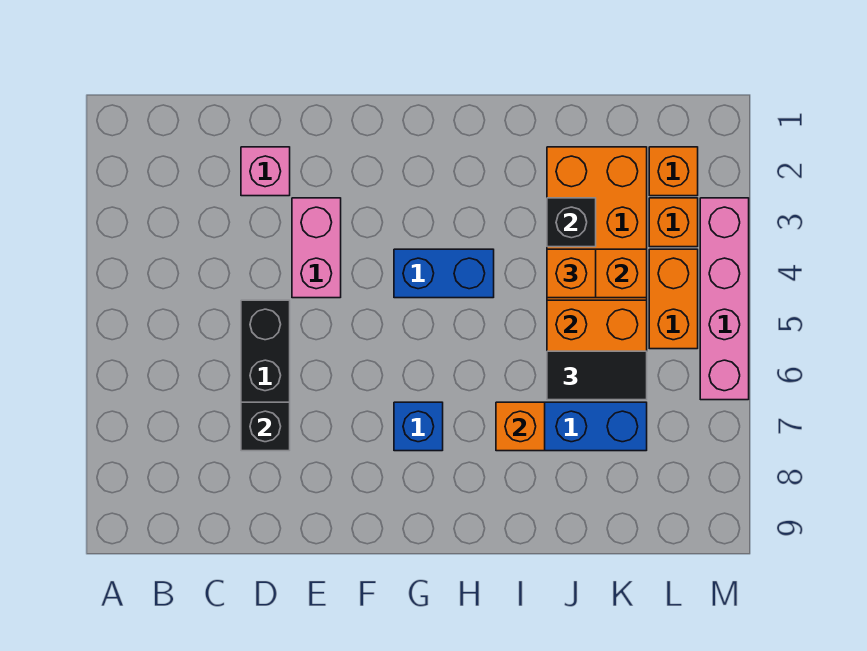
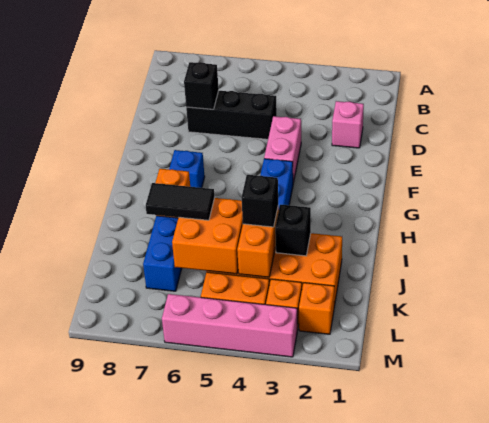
pink 1x2 brick [292,198,341,298] -> pink 1x2 brick turned to [264,116,301,183]
orange 1x1 brick [547,249,596,298] -> black 1x1 brick [241,175,278,227]
black 1x2 tile [547,351,647,400] -> black 1x2 tile turned to [146,183,215,220]

